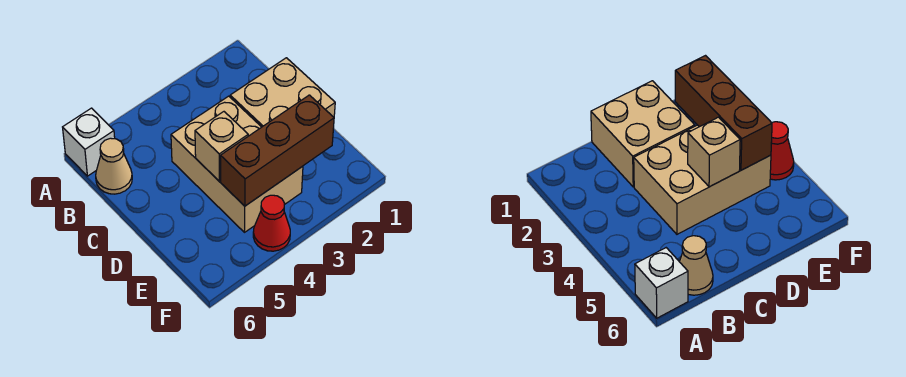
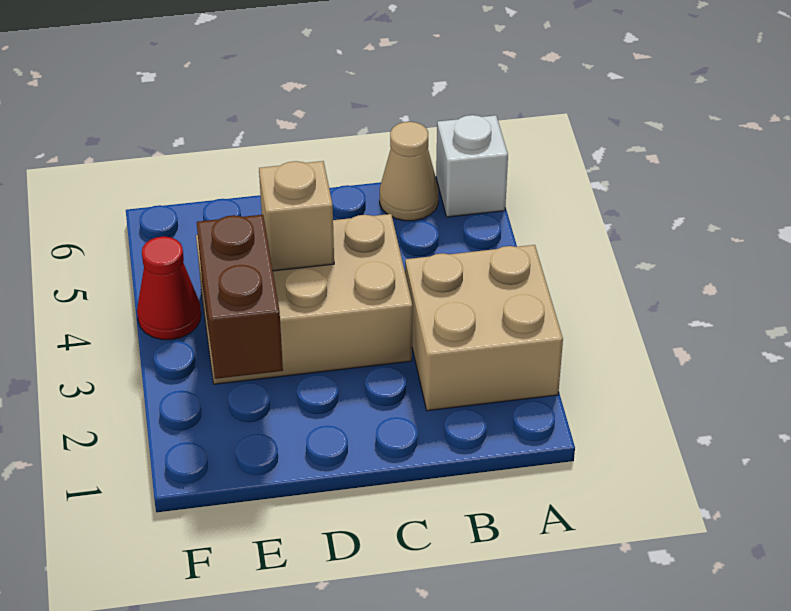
tan 2x2 brick [230,58,335,127] -> tan 2x2 brick moved to [405,245,563,411]
brown 1x3 brick [220,95,334,206] -> brown 1x2 brick [197,215,283,379]

